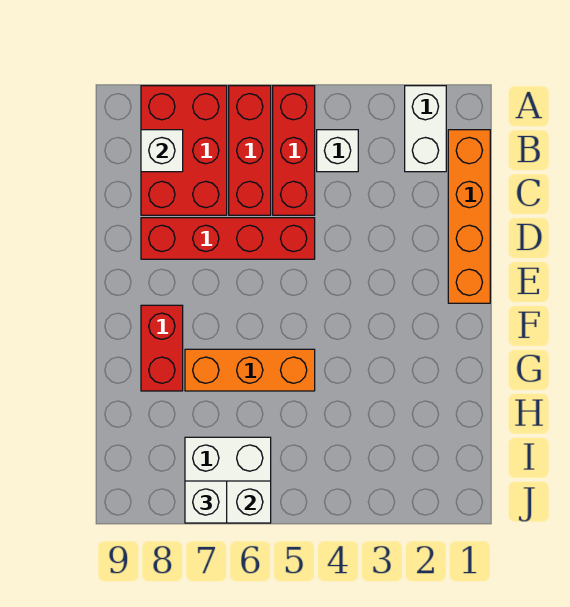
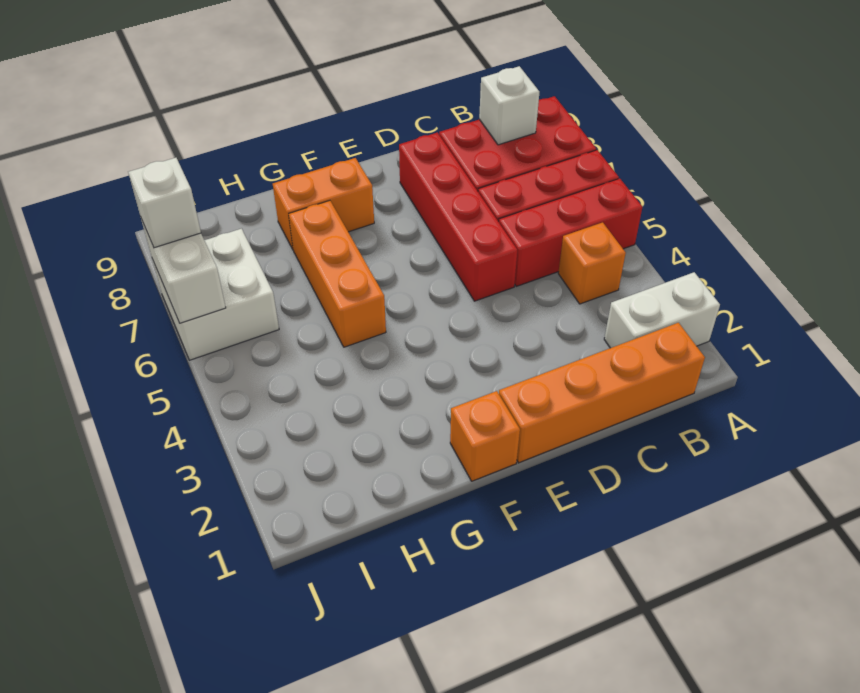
white 1x1 brick [317,130,358,172] -> orange 1x1 brick [558,222,626,304]
none -> orange 1x1 brick [450,391,520,481]
red 1x2 brick [141,305,183,391] -> orange 1x2 brick [273,158,374,249]

